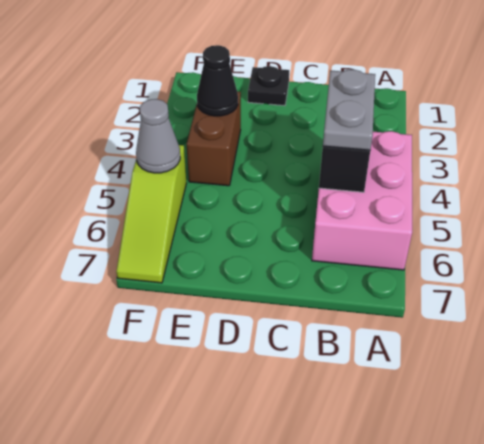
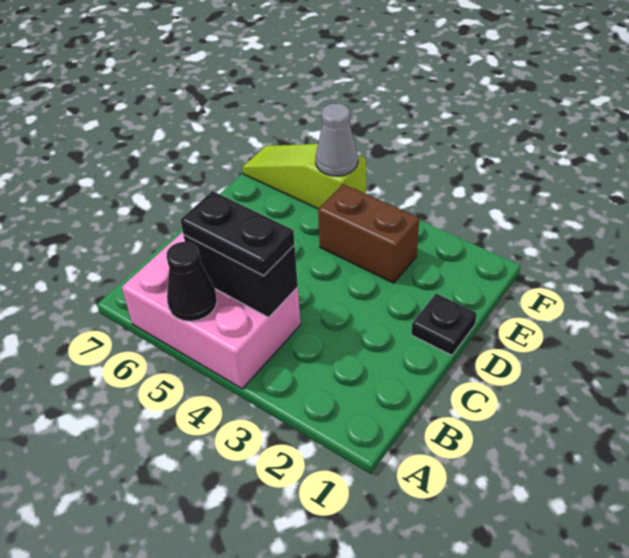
grey 1x2 plate [323,69,375,150] -> black 1x2 plate [180,191,295,276]
black 1x1 cone [197,45,238,116] -> black 1x1 cone moved to [166,242,217,321]

